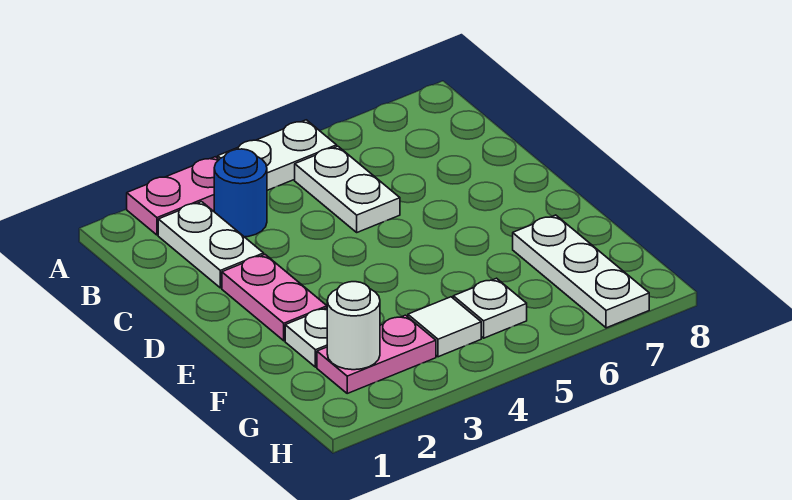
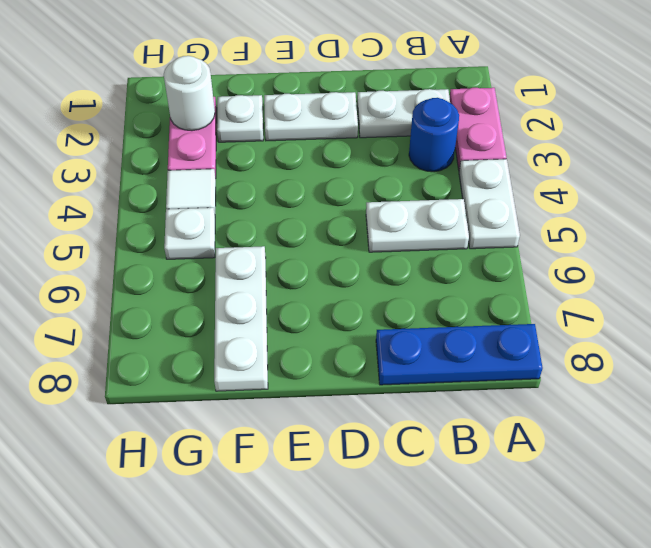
none -> blue 1x3 plate [376,324,543,385]
pink 1x2 plate [222,255,327,341] -> white 1x2 plate [264,92,358,141]
white 1x3 plate [513,215,649,328] -> white 1x3 plate turned to [214,246,268,391]

